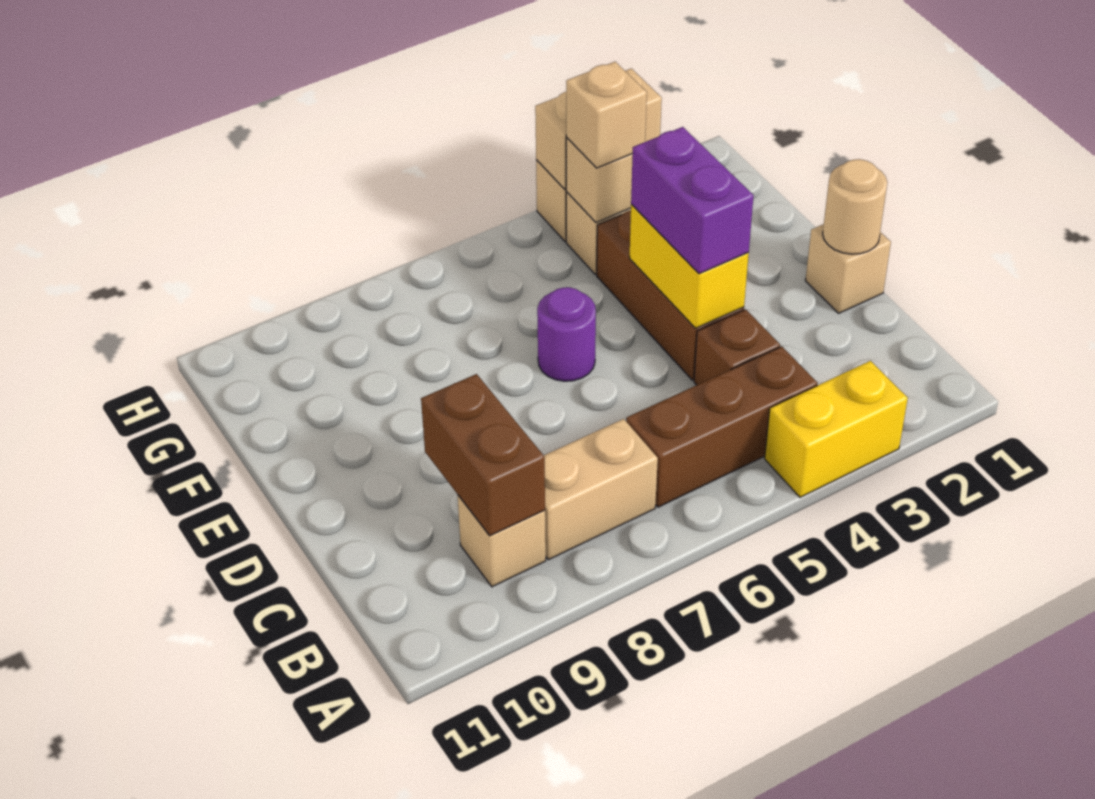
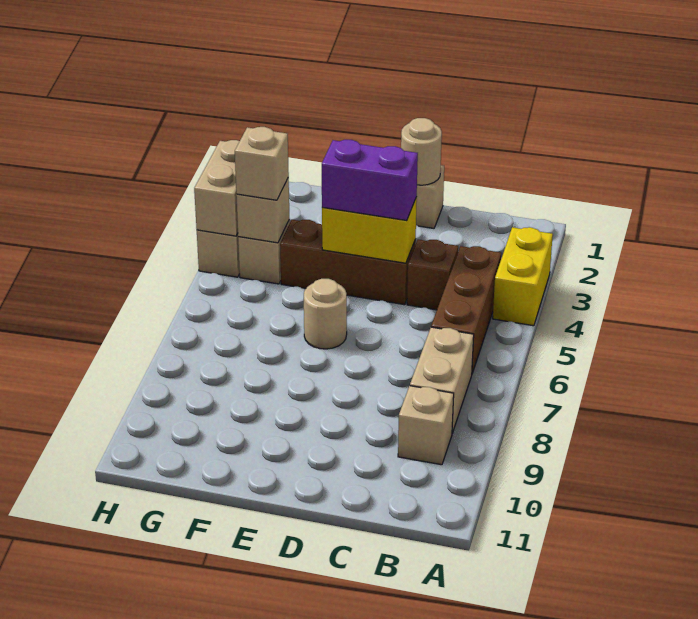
brown 1x2 brick [421,374,545,536] -> none
purple 1x1 round brick [537,287,596,381] -> tan 1x1 round brick [304,279,347,349]

